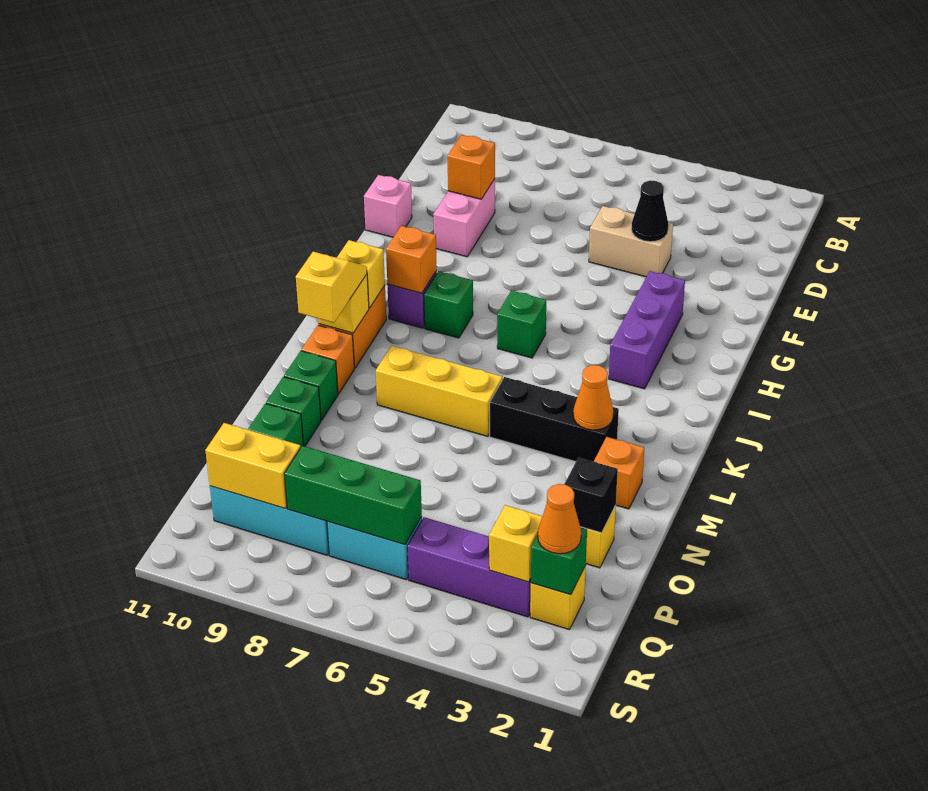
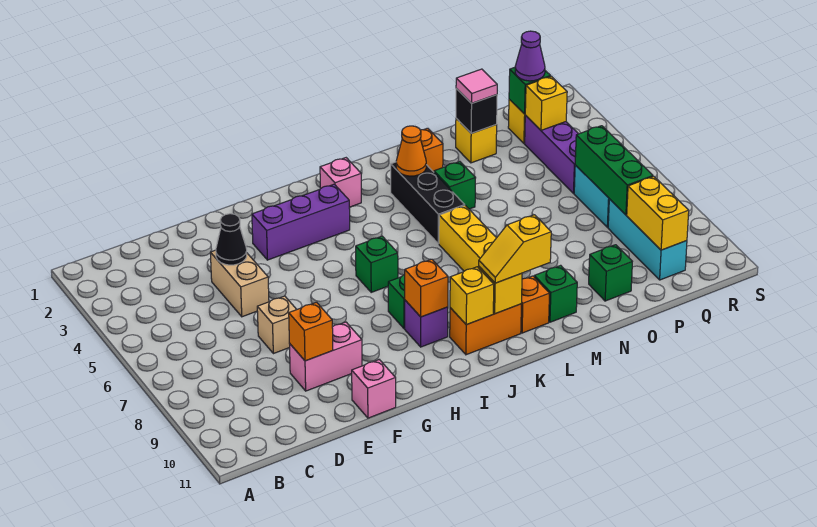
none -> tan 1x1 brick [257,296,297,354]
none -> pink 1x1 brick [320,158,361,207]
green 1x1 brick [266,377,321,446] -> green 1x1 brick moved to [434,162,475,209]
none -> pink 1x1 tile [456,69,497,103]
orange 1x1 cone [538,484,581,554] -> purple 1x1 cone [515,31,545,81]

